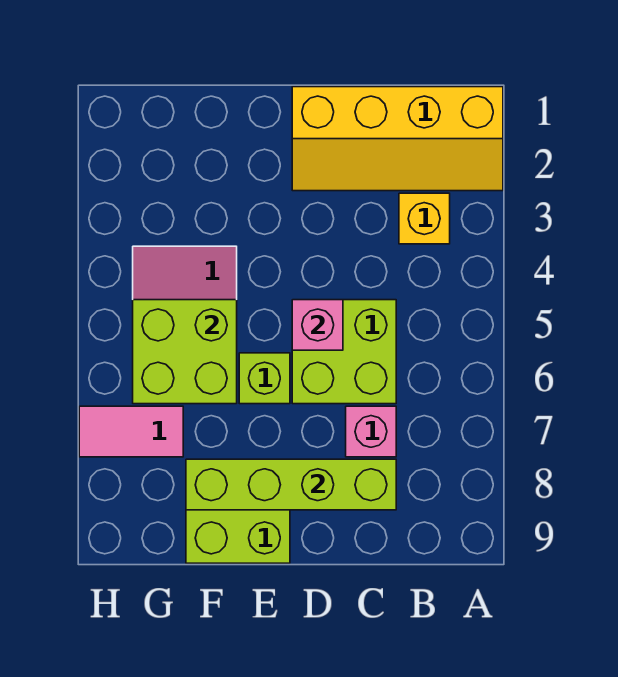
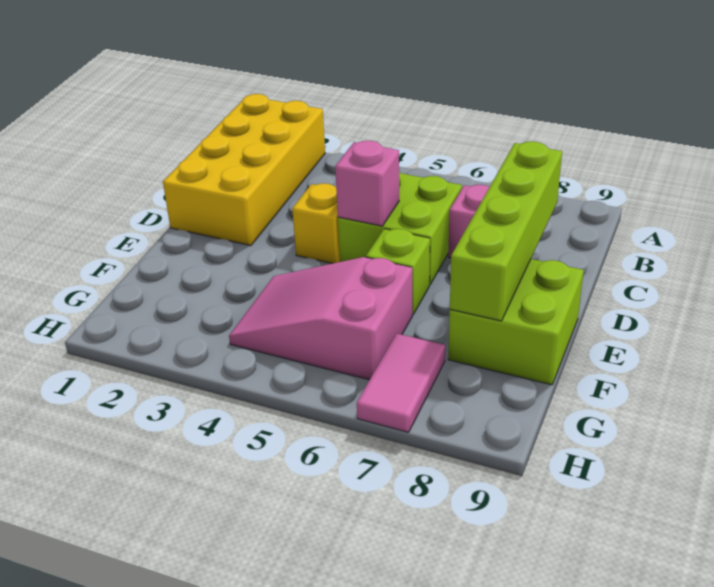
yellow 2x4 slope [292,87,503,191] -> yellow 2x4 brick [163,94,325,246]
yellow 1x1 brick [399,193,450,244] -> yellow 1x1 brick moved to [292,183,340,264]
lime 2x2 brick [133,300,237,404] -> none

